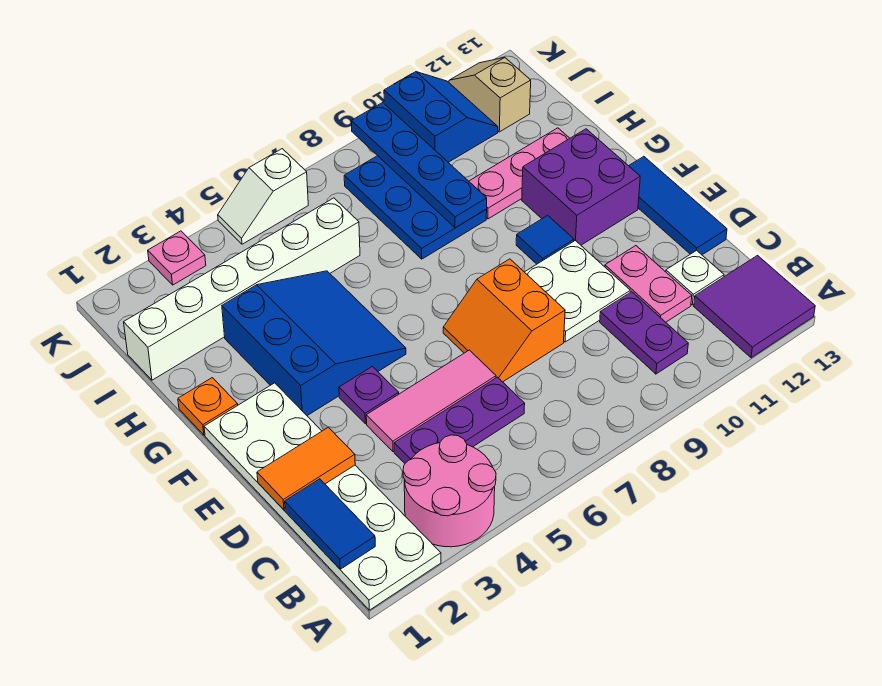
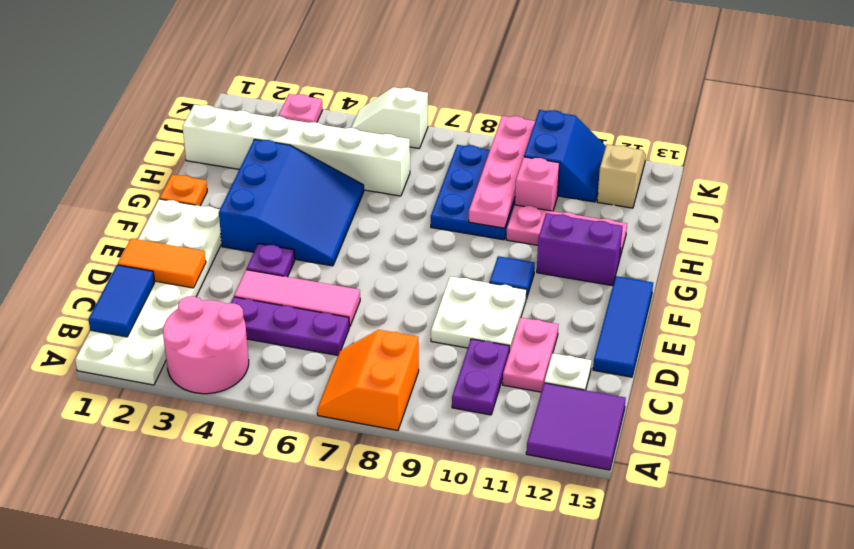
orange 2x2 slope [443,259,565,382] -> orange 2x2 slope moved to [317,330,419,430]
purple 2x2 brick [522,129,640,245] -> purple 1x2 brick [537,213,623,286]
blue 1x4 plate [351,103,487,228] -> pink 1x4 plate [469,116,535,228]
none -> pink 1x1 brick [515,157,560,211]

